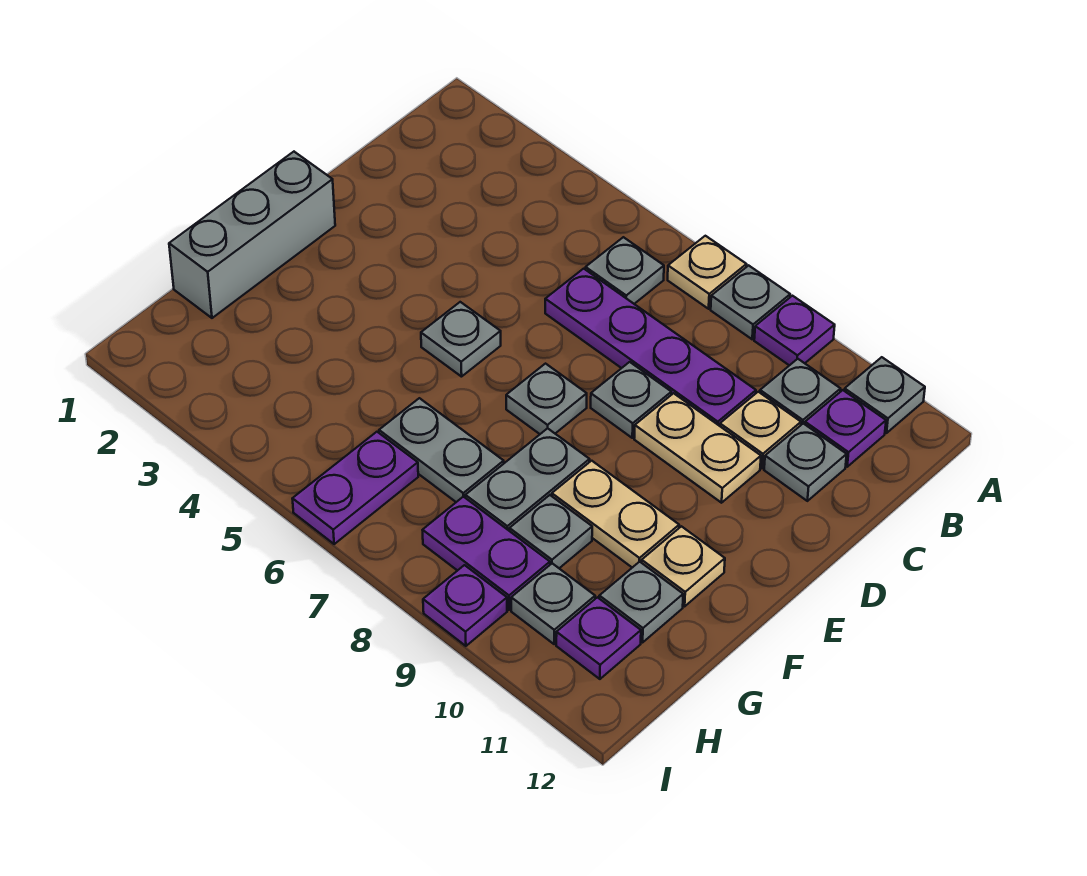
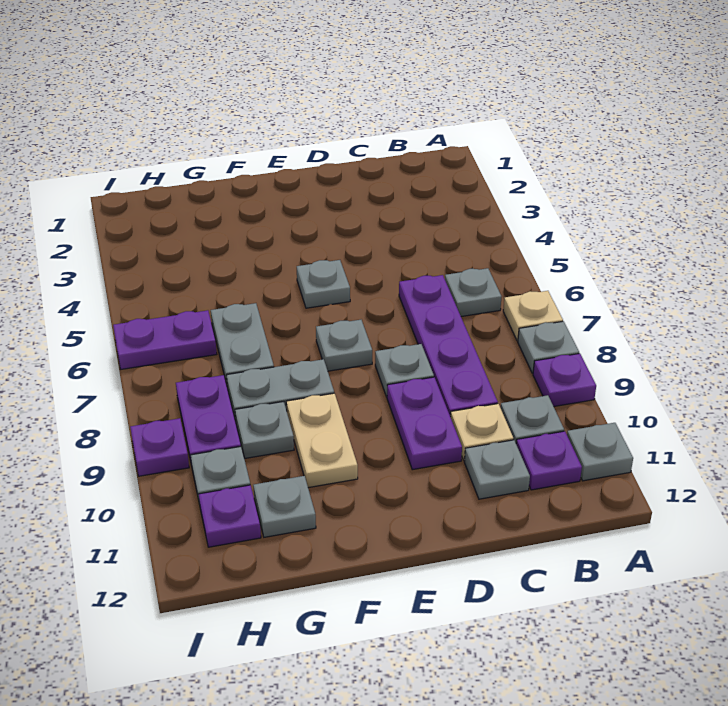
tan 1x2 plate [634,393,761,503] -> purple 1x2 plate [387,377,462,470]
grey 1x3 brick [169,152,335,318] -> none
tan 1x1 plate [642,526,725,606] -> none

